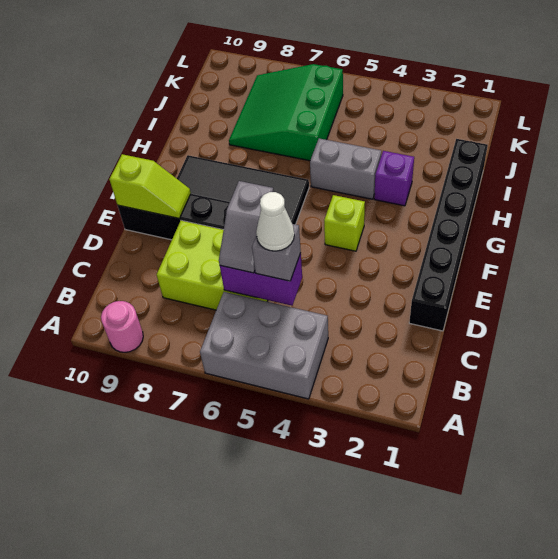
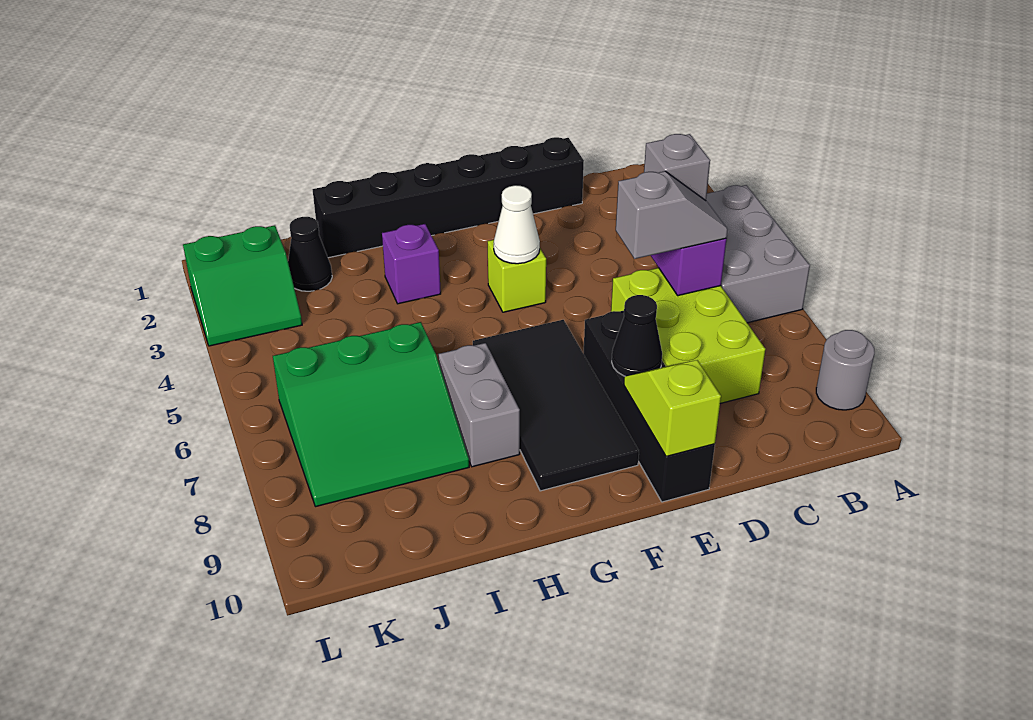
pink 1x1 round brick [101,301,143,352] -> grey 1x1 round brick [816,330,875,410]
white 1x1 cone [256,192,294,251] -> white 1x1 cone moved to [494,185,540,264]
none -> black 1x1 cone [612,295,662,376]
grey 1x2 brick [310,138,381,199] -> grey 1x2 brick moved to [439,343,520,467]
none -> black 1x1 cone [288,217,332,291]
none -> green 2x2 slope [183,225,302,346]

